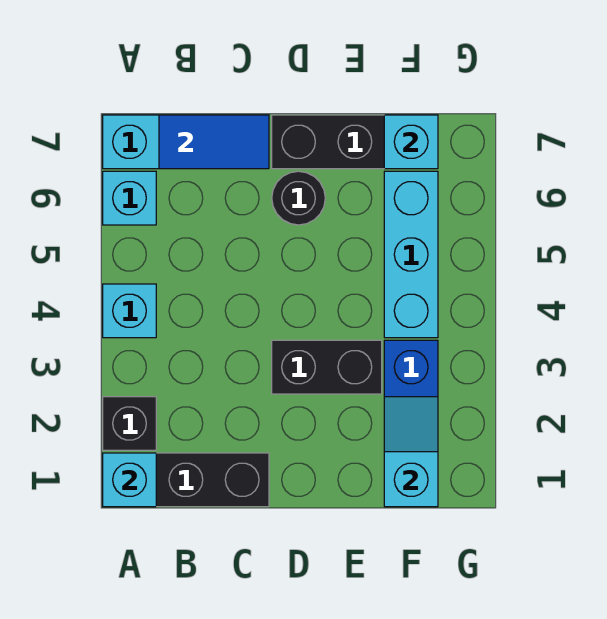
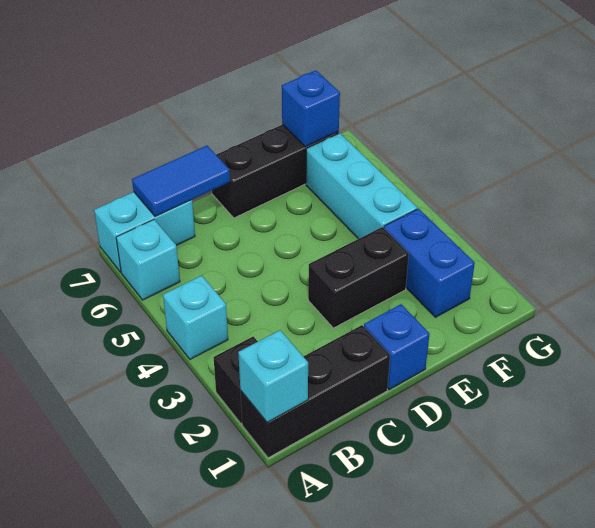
none -> blue 1x1 brick [364,304,429,390]
black 1x1 round brick [272,171,325,225] -> none
cyan 1x2 slope [384,397,438,507] -> none
cyan 1x1 brick [384,115,438,169] -> blue 1x1 brick [282,70,340,147]

